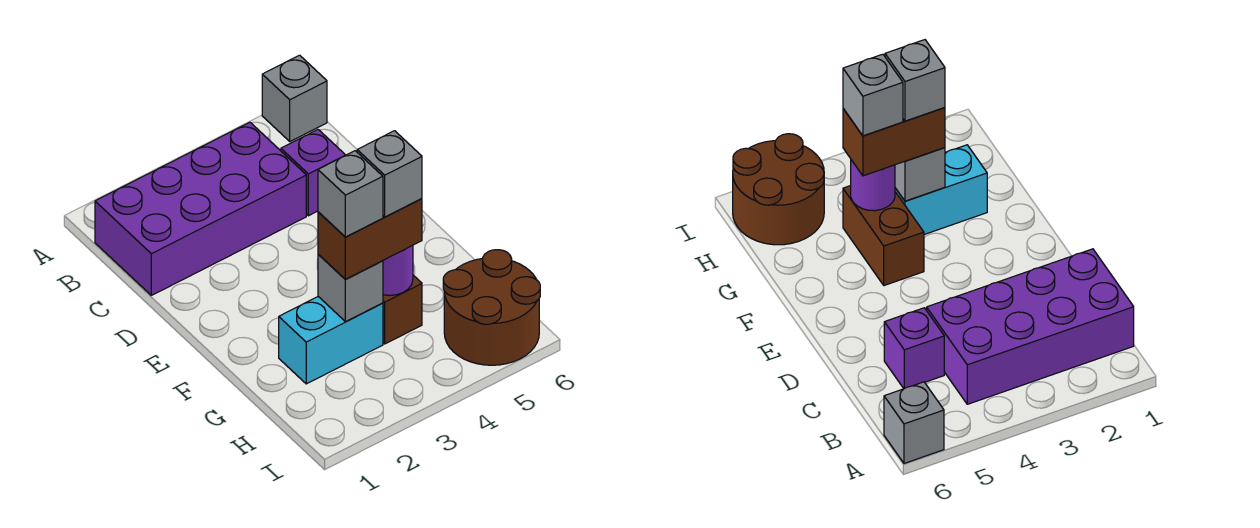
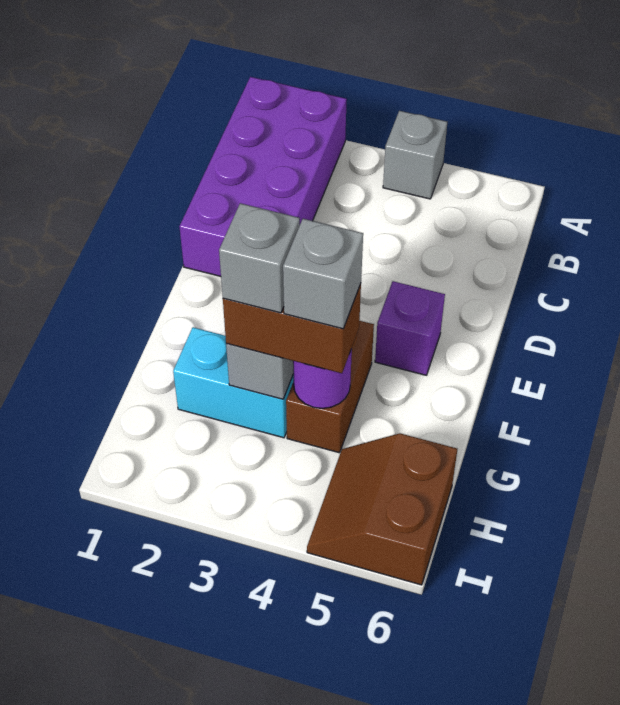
grey 1x1 brick [262,55,327,141] -> grey 1x1 brick moved to [383,111,447,199]
purple 2x4 brick [95,122,306,295] -> purple 2x4 brick turned to [179,77,347,276]
purple 1x1 brick [281,130,345,216] -> purple 1x1 brick moved to [375,281,445,375]
brown 2x2 round brick [443,250,540,365] -> brown 2x2 slope [307,433,457,585]

